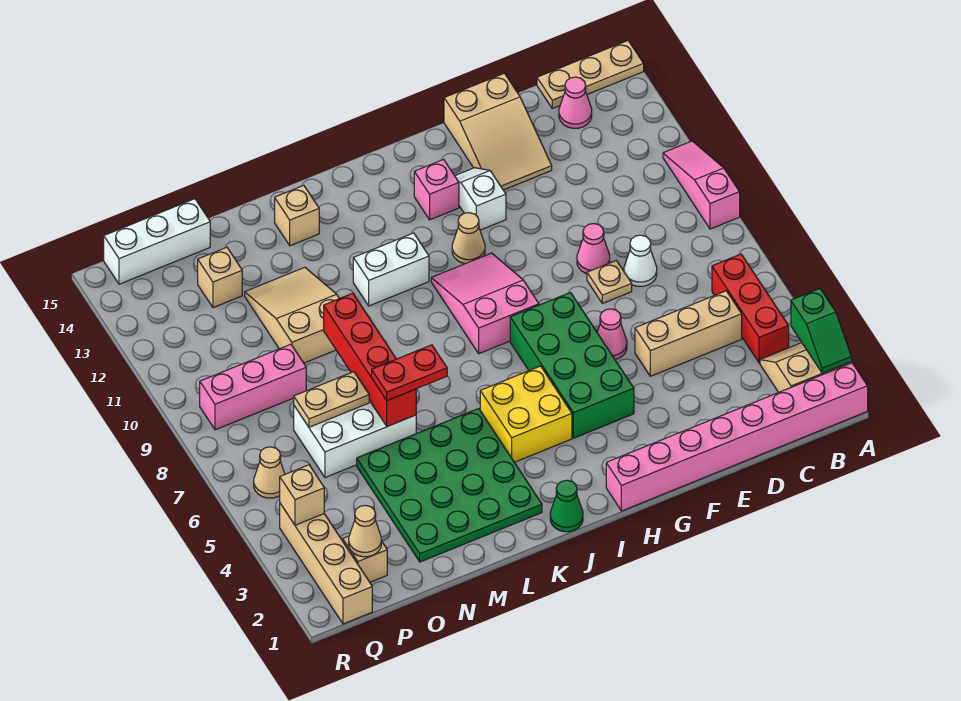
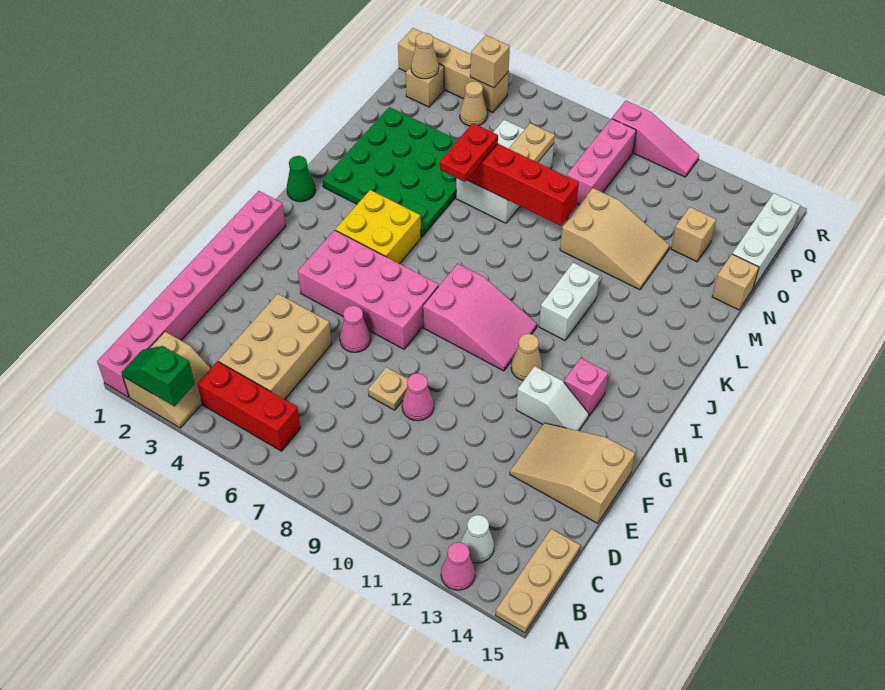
pink 1x3 slope [663,141,740,229] -> pink 1x3 slope moved to [612,101,699,177]
tan 1x3 brick [635,291,742,376] -> tan 2x3 brick [218,294,332,400]
pink 1x1 cone [559,77,592,128] -> pink 1x1 cone moved to [441,542,475,590]
white 1x1 cone [624,235,657,286] -> white 1x1 cone moved to [461,515,494,563]
green 2x4 brick [510,293,634,438] -> pink 2x4 brick [298,230,439,349]
tan 1x1 brick [275,185,319,246] -> tan 1x1 brick moved to [712,254,759,310]
tan 1x1 cone [254,447,285,498] -> tan 1x1 cone moved to [460,81,487,126]

